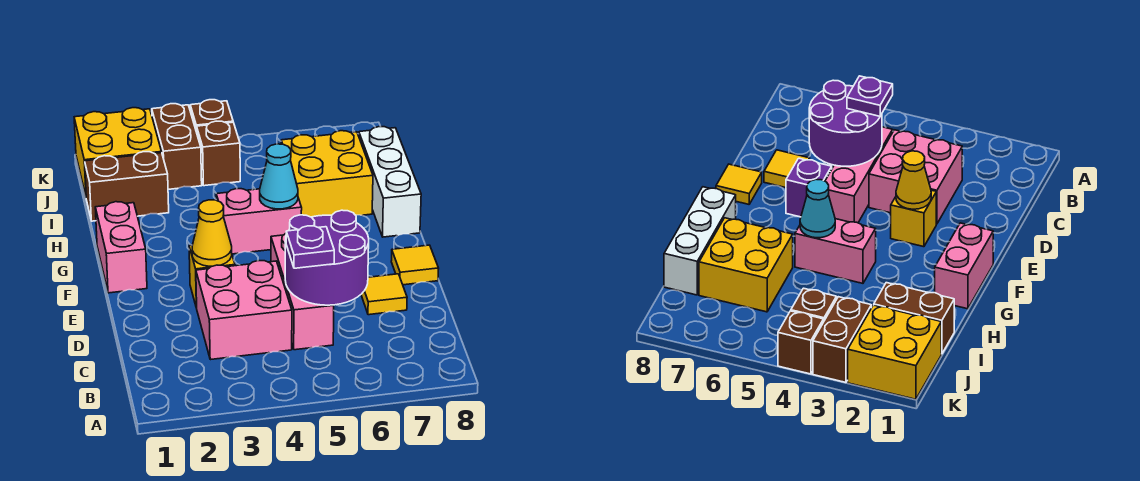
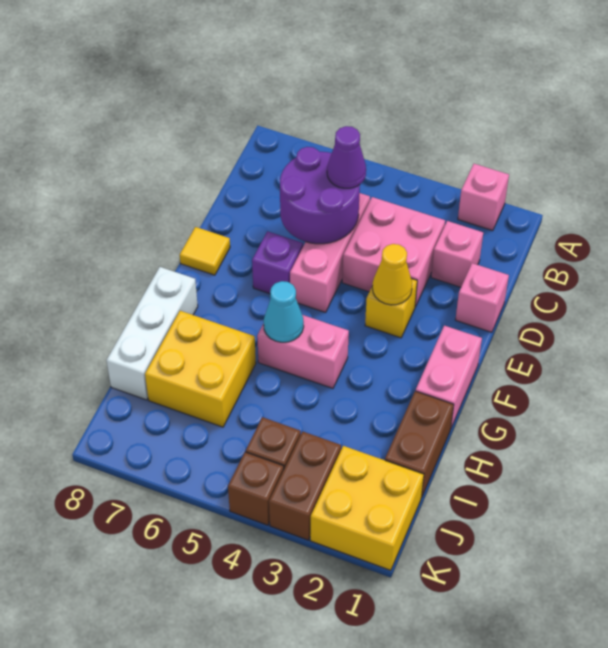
none -> pink 1x1 brick [458,164,509,231]
none -> pink 1x1 brick [431,221,483,287]
purple 1x1 plate [286,226,334,268] -> purple 1x1 cone [327,126,366,188]
none -> pink 1x1 brick [455,263,509,332]
yellow 1x1 tile [361,274,407,315] -> none
brown 1x2 brick [85,152,169,221] -> brown 1x2 brick turned to [385,391,454,498]

